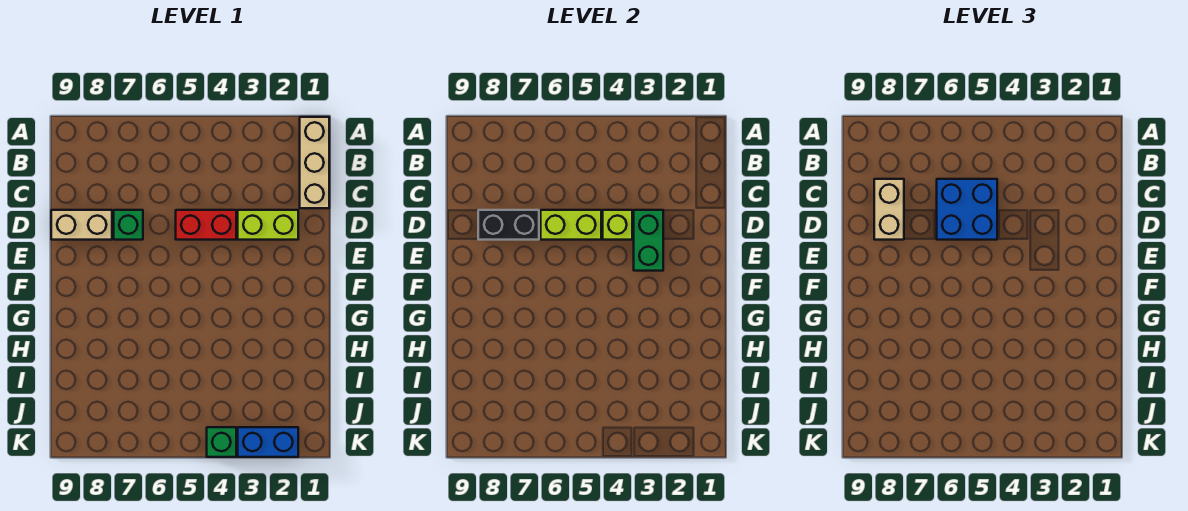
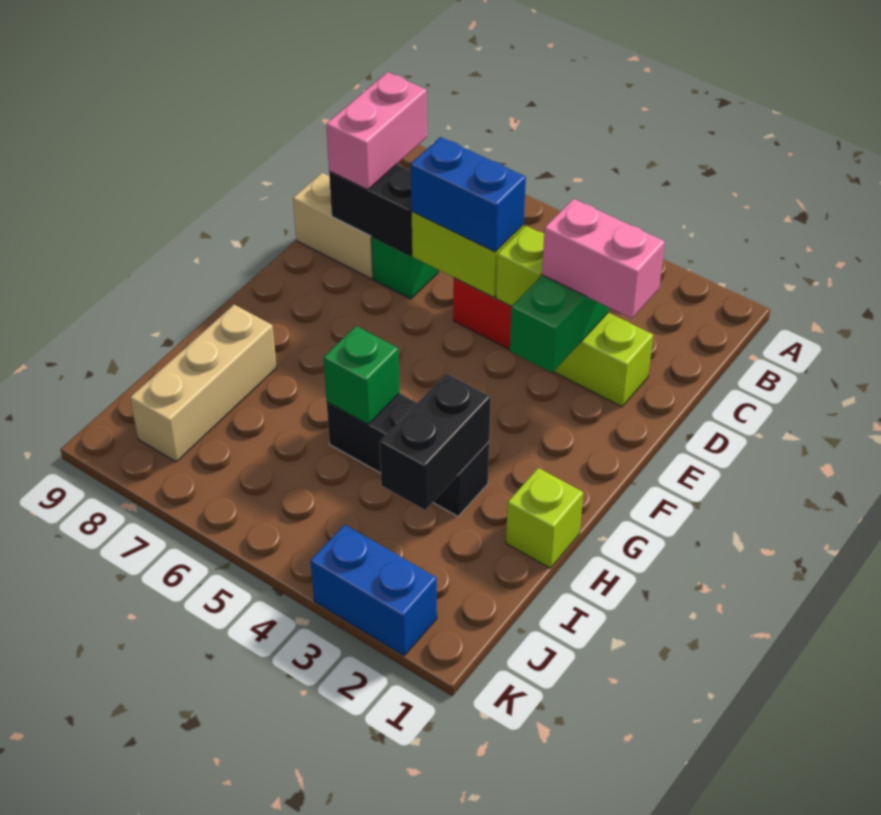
tan 1x3 brick [300,117,329,208] -> tan 1x3 brick moved to [130,305,277,462]
blue 2x2 brick [937,179,997,240] -> blue 1x2 brick [411,137,526,252]
tan 1x2 brick [874,179,904,240] -> pink 1x2 brick [326,72,427,190]
none -> pink 1x2 brick [542,199,665,318]
none -> lime 1x1 brick [506,468,583,568]
none -> black 1x3 brick [327,393,489,516]
none -> black 1x2 brick [380,373,491,510]
green 1x1 brick [207,427,236,457] -> green 1x1 brick moved to [324,326,400,424]

